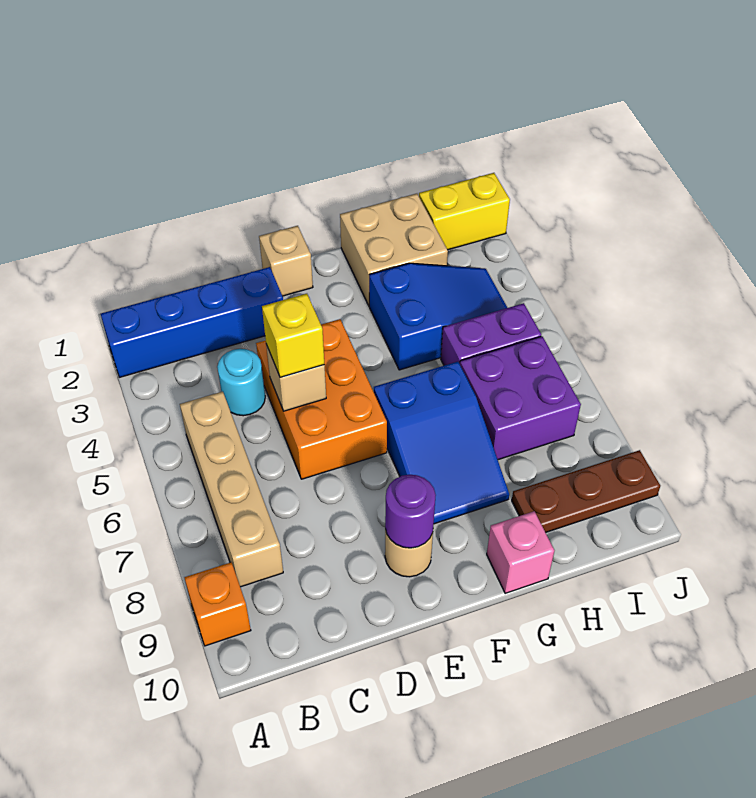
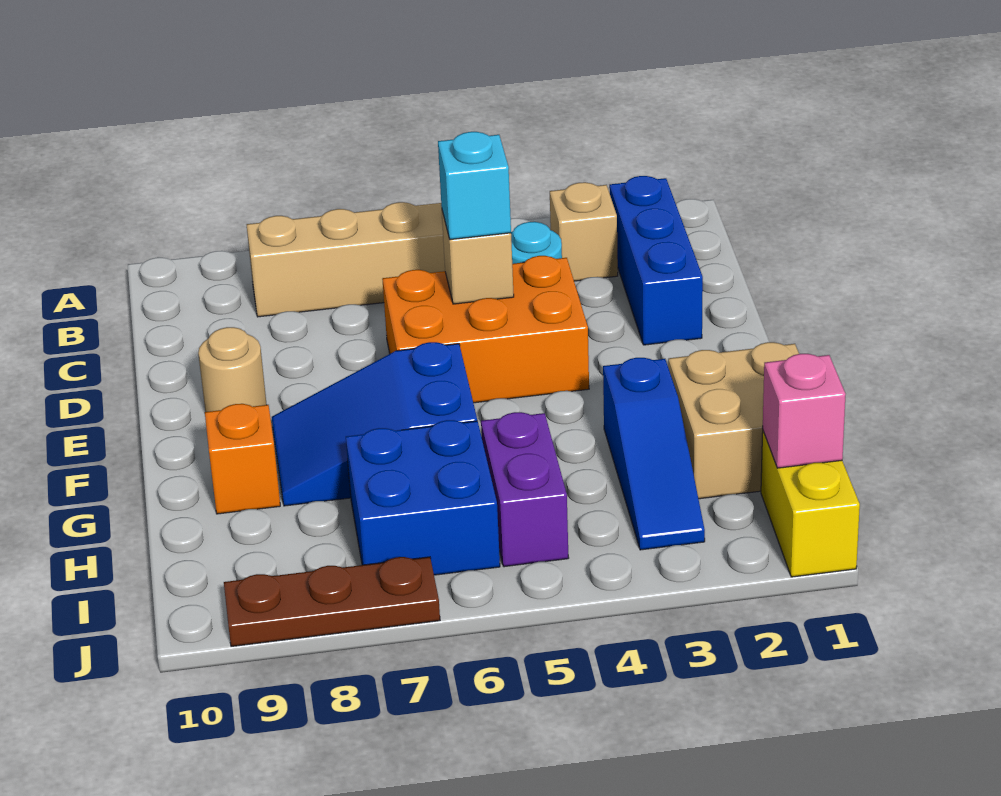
blue 1x4 brick [101,267,283,377] -> blue 1x3 brick [609,176,703,345]
orange 1x1 brick [184,562,251,646] -> orange 1x1 brick moved to [205,404,280,514]
yellow 1x1 brick [262,294,324,377] -> cyan 1x1 brick [438,132,511,240]
tan 1x1 brick [259,226,313,296] -> tan 1x1 brick moved to [550,182,618,281]
purple 1x1 round brick [385,475,436,548] -> none
blue 2x3 slope [369,263,507,370] -> blue 1x3 slope [603,358,705,550]
pink 1x1 brick [487,511,554,594] -> pink 1x1 brick moved to [763,354,846,468]
purple 2x2 brick [460,336,581,460] -> blue 2x2 brick [346,420,500,575]
brown 1x3 plate [512,450,660,533] -> brown 1x3 plate turned to [224,557,440,646]

